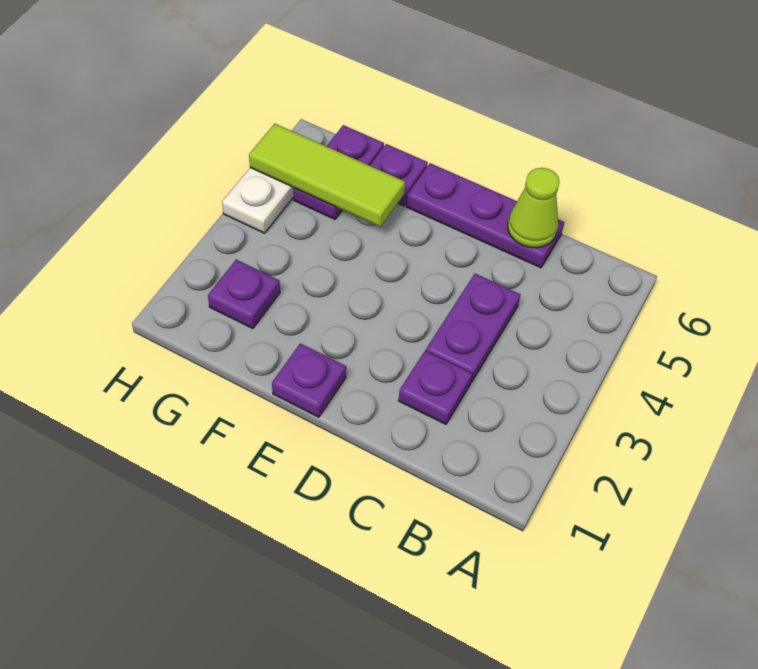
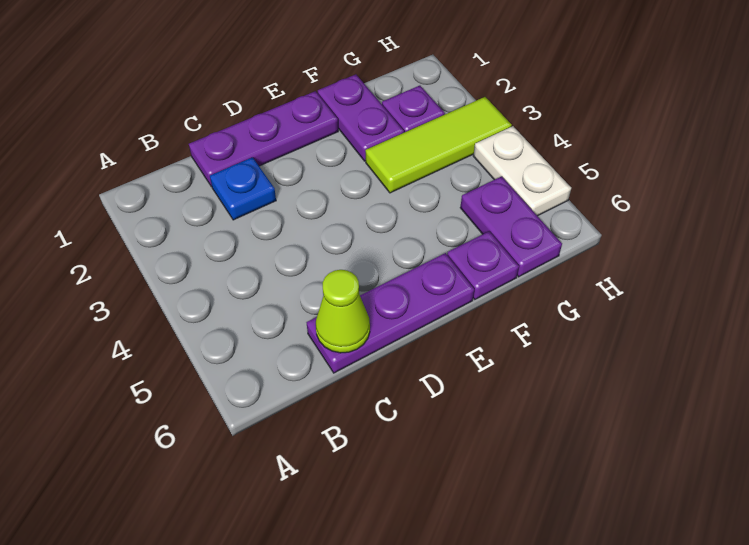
purple 1x1 plate [399,351,472,424] -> blue 1x1 plate [210,157,276,220]
purple 1x2 plate [426,274,521,383] -> purple 1x2 plate moved to [318,74,404,161]
purple 1x1 plate [272,343,346,417] -> purple 1x3 plate [189,91,338,187]
lime 1x3 tile [249,124,405,227] -> lime 1x3 tile moved to [365,97,512,193]

